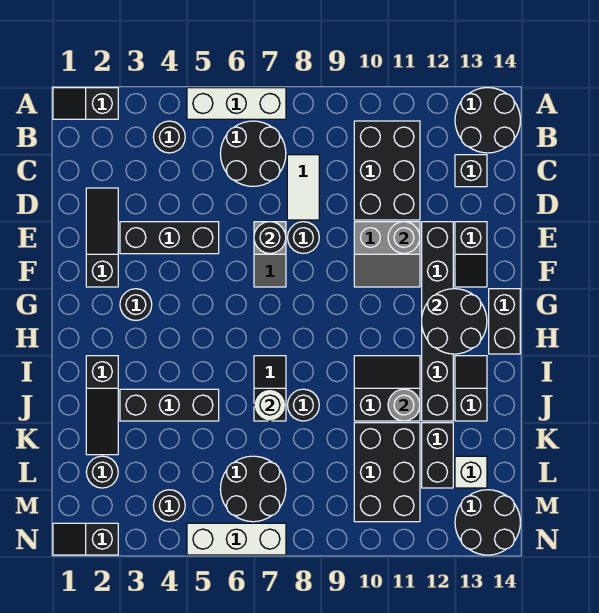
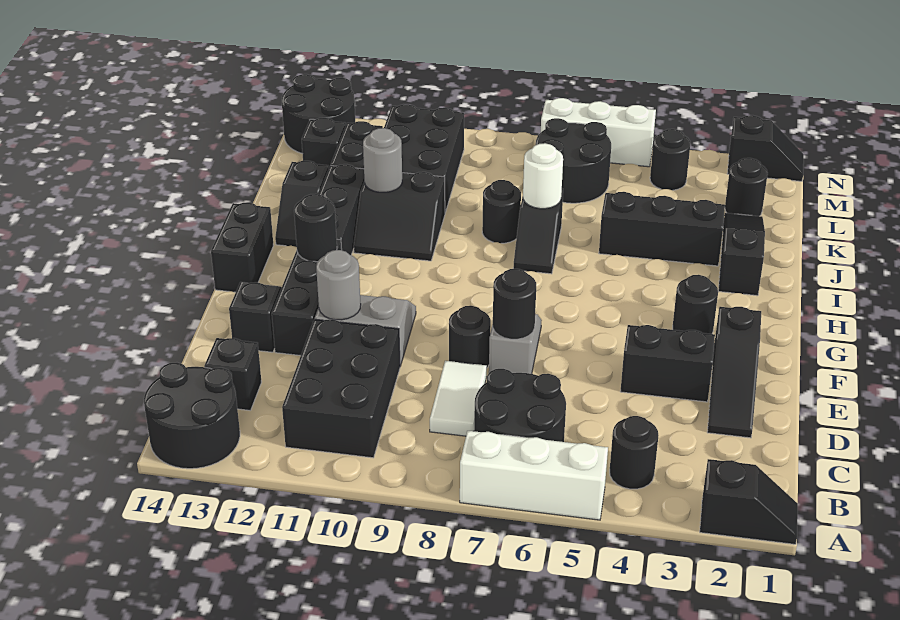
black 1x3 brick [120,222,219,254] -> black 1x2 brick [620,325,715,402]
black 2x2 round brick [422,289,487,354] -> black 1x1 round brick [294,194,337,262]
white 1x1 brick [455,456,487,488] -> black 1x1 brick [302,118,346,169]

